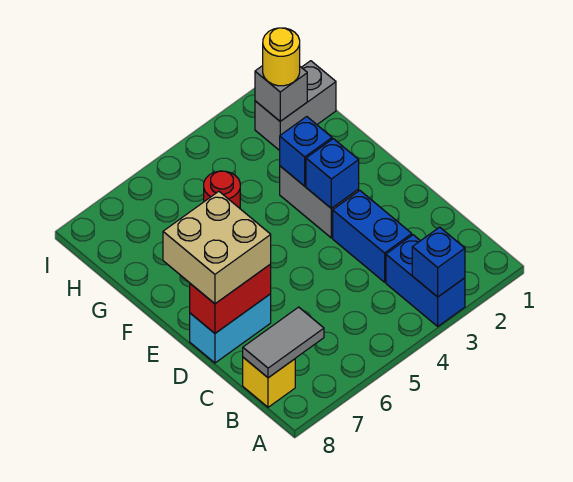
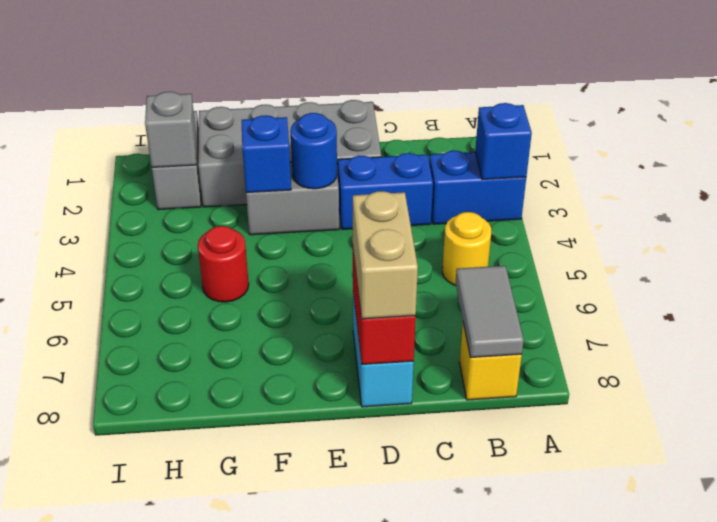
none -> grey 2x4 brick [198,100,381,207]
tan 2x2 brick [163,191,271,304] -> tan 1x2 brick [353,191,418,319]
blue 1x1 brick [306,139,359,208] -> blue 1x1 round brick [290,113,337,189]
yellow 1x1 round brick [263,28,300,86] -> yellow 1x1 round brick moved to [442,212,491,285]

